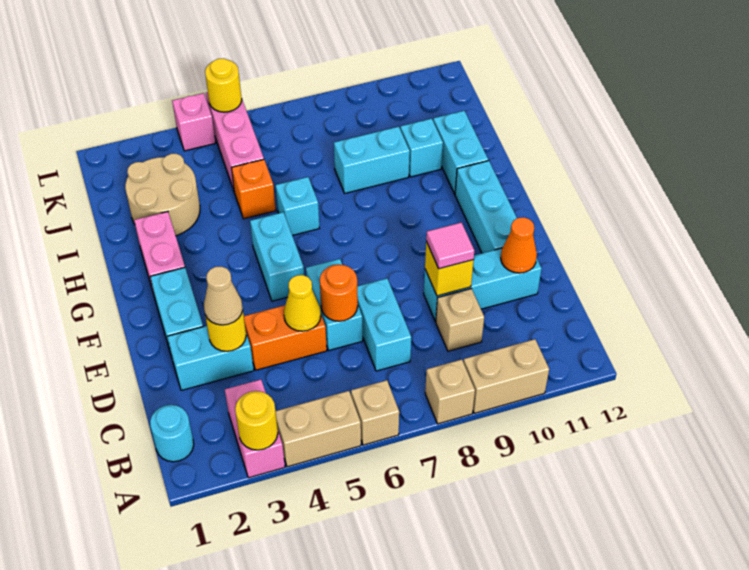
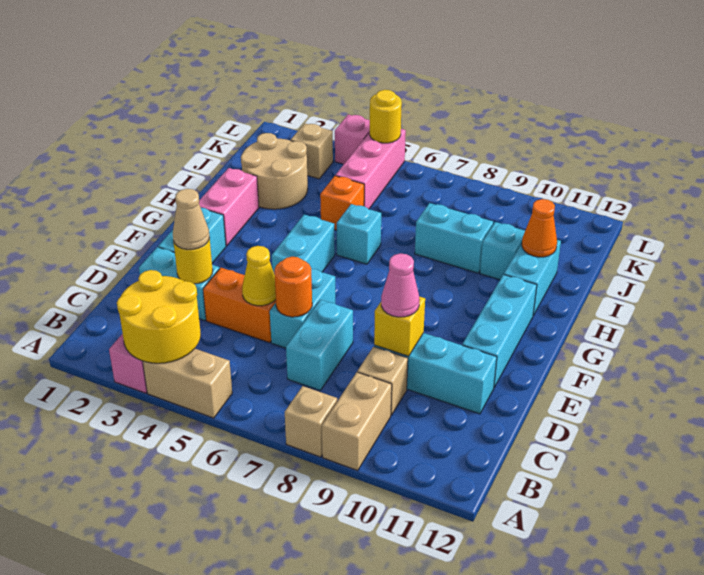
yellow 1x1 round brick [235,391,278,450] -> yellow 2x2 round brick [117,270,201,363]
tan 1x1 brick [351,380,399,445] -> tan 1x1 brick moved to [291,123,333,179]
tan 1x2 brick [463,339,549,413] -> tan 1x2 brick turned to [322,372,392,470]
cyan 1x1 round brick [150,405,194,462] -> none
pink 1x1 tile [426,223,474,269] -> pink 1x1 cone [381,253,420,317]
orange 1x1 cone [501,217,537,273] -> orange 1x1 cone moved to [522,199,557,257]

